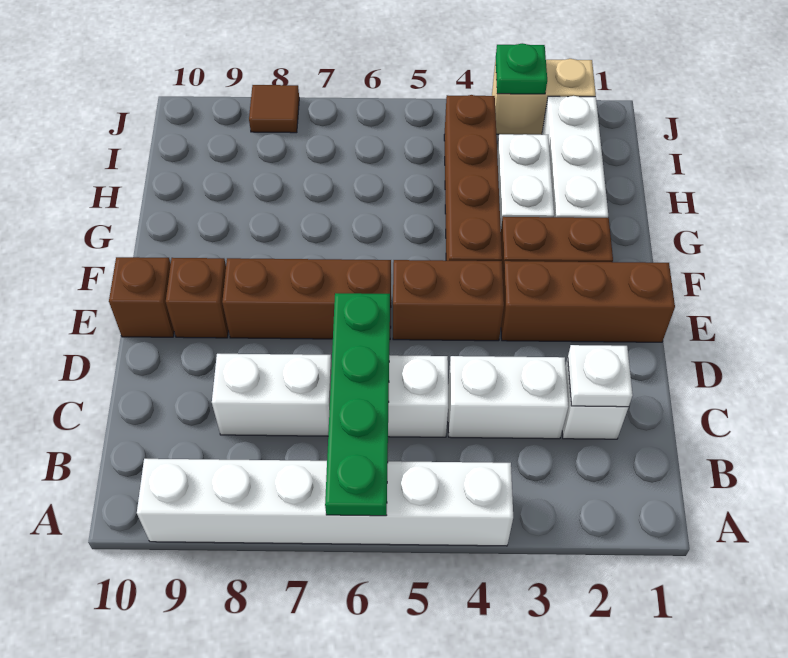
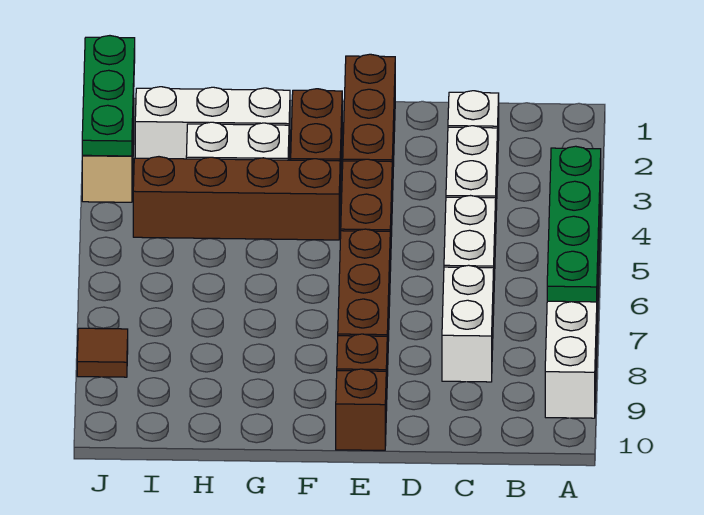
green 1x4 plate [325,293,390,516] -> green 1x4 plate turned to [547,146,601,302]
white 1x1 plate [568,345,633,407] -> none
green 1x1 plate [496,43,547,94] -> green 1x3 plate [82,36,135,156]

